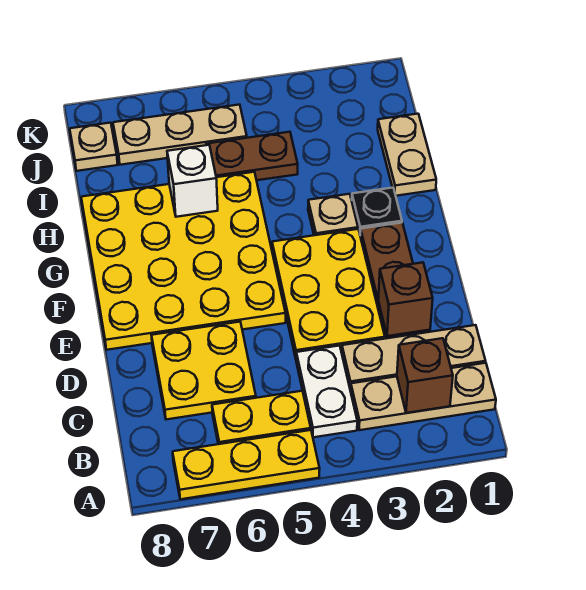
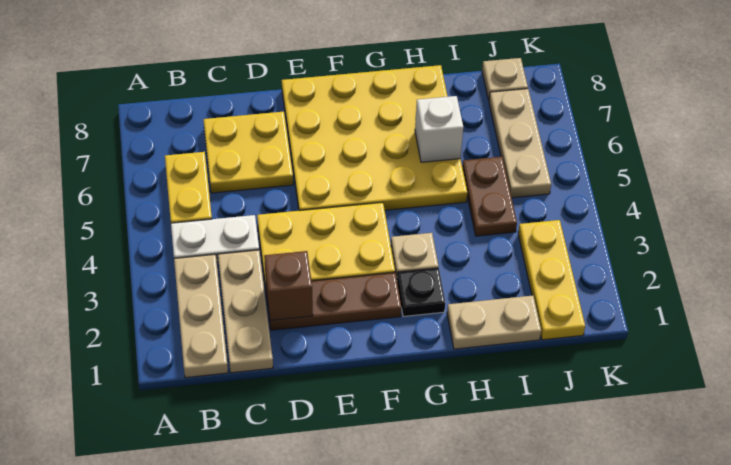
yellow 1x3 plate [173,430,320,499] -> yellow 1x3 plate moved to [518,220,585,340]
brown 1x1 brick [397,338,453,413] -> none

